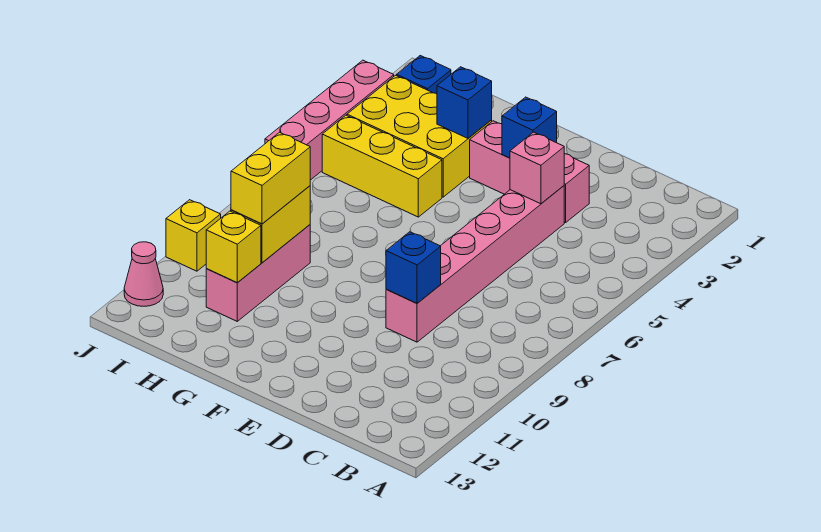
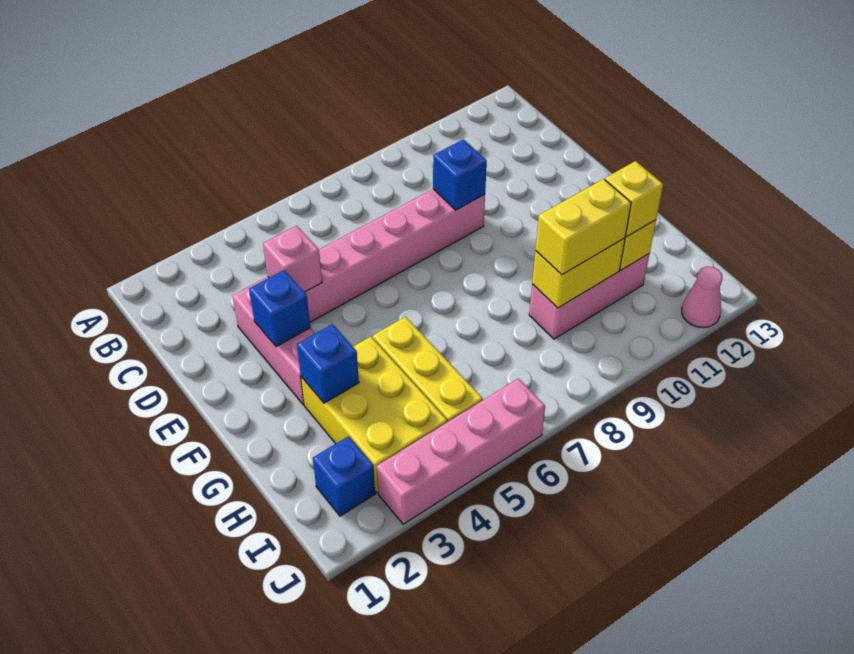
yellow 1x1 brick [166,200,221,271] -> yellow 1x1 brick moved to [605,161,663,236]

